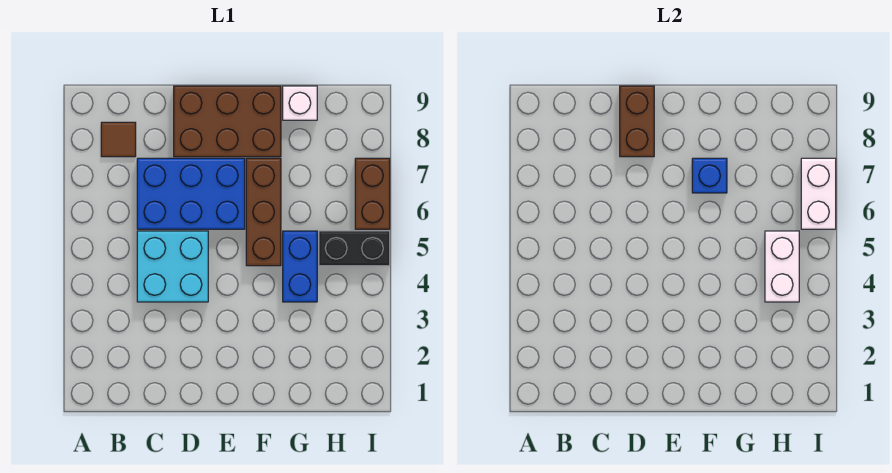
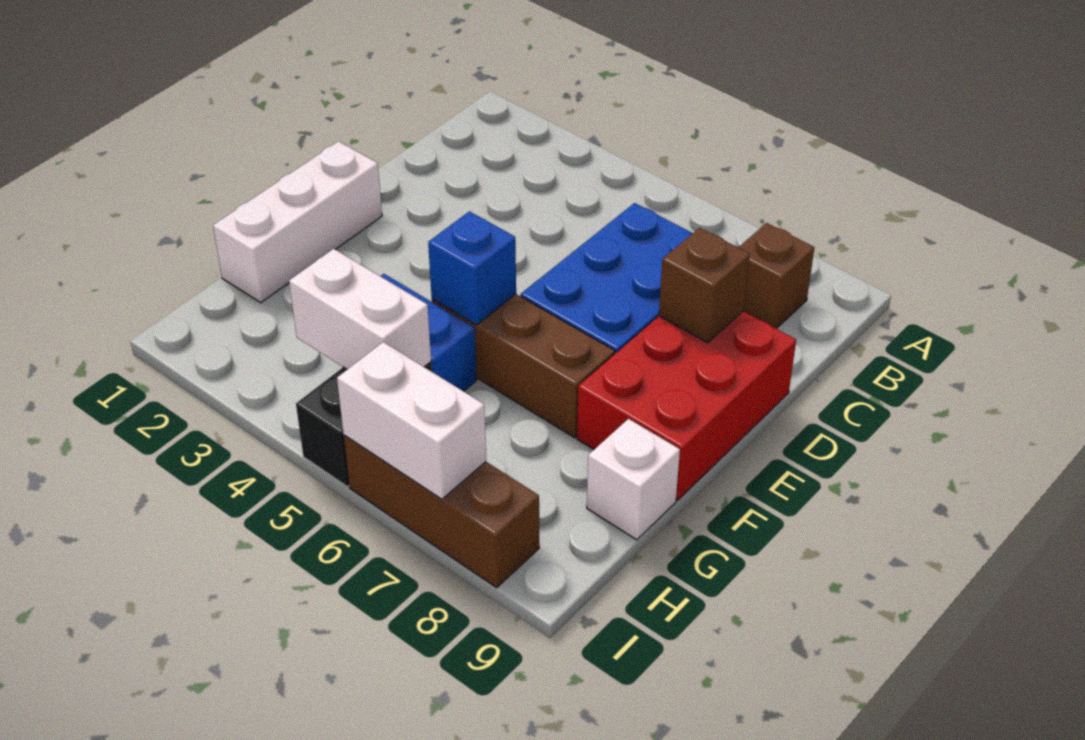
brown 1x1 tile [101,122,136,157] -> brown 1x1 brick [738,223,814,329]
cyan 2x2 brick [137,231,208,302] -> none
brown 2x3 brick [174,86,281,157] -> red 2x3 brick [577,311,796,500]
brown 1x2 brick [620,86,654,157] -> brown 1x1 brick [659,228,750,343]
none -> white 1x3 brick [213,141,382,303]
blue 1x1 brick [692,158,727,193] -> blue 1x1 brick moved to [428,211,516,325]
brown 1x2 brick [355,158,390,229] -> brown 1x3 brick [344,435,539,588]

